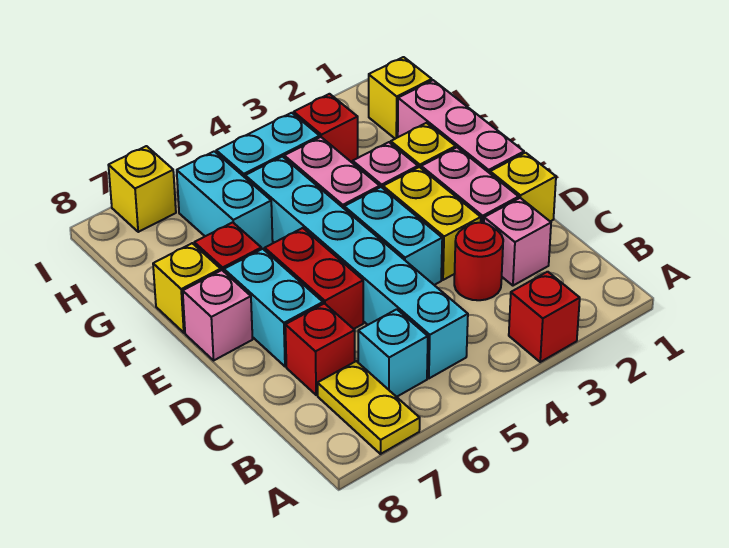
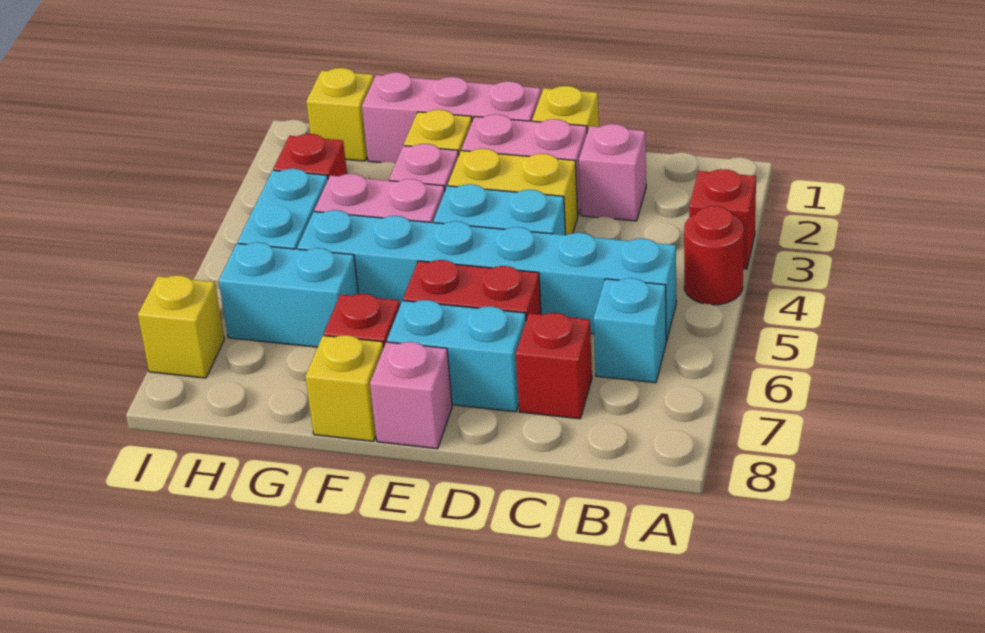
yellow 1x2 plate [318,361,420,454] -> none
red 1x1 round brick [454,223,503,300] -> red 1x1 round brick moved to [684,206,744,305]

